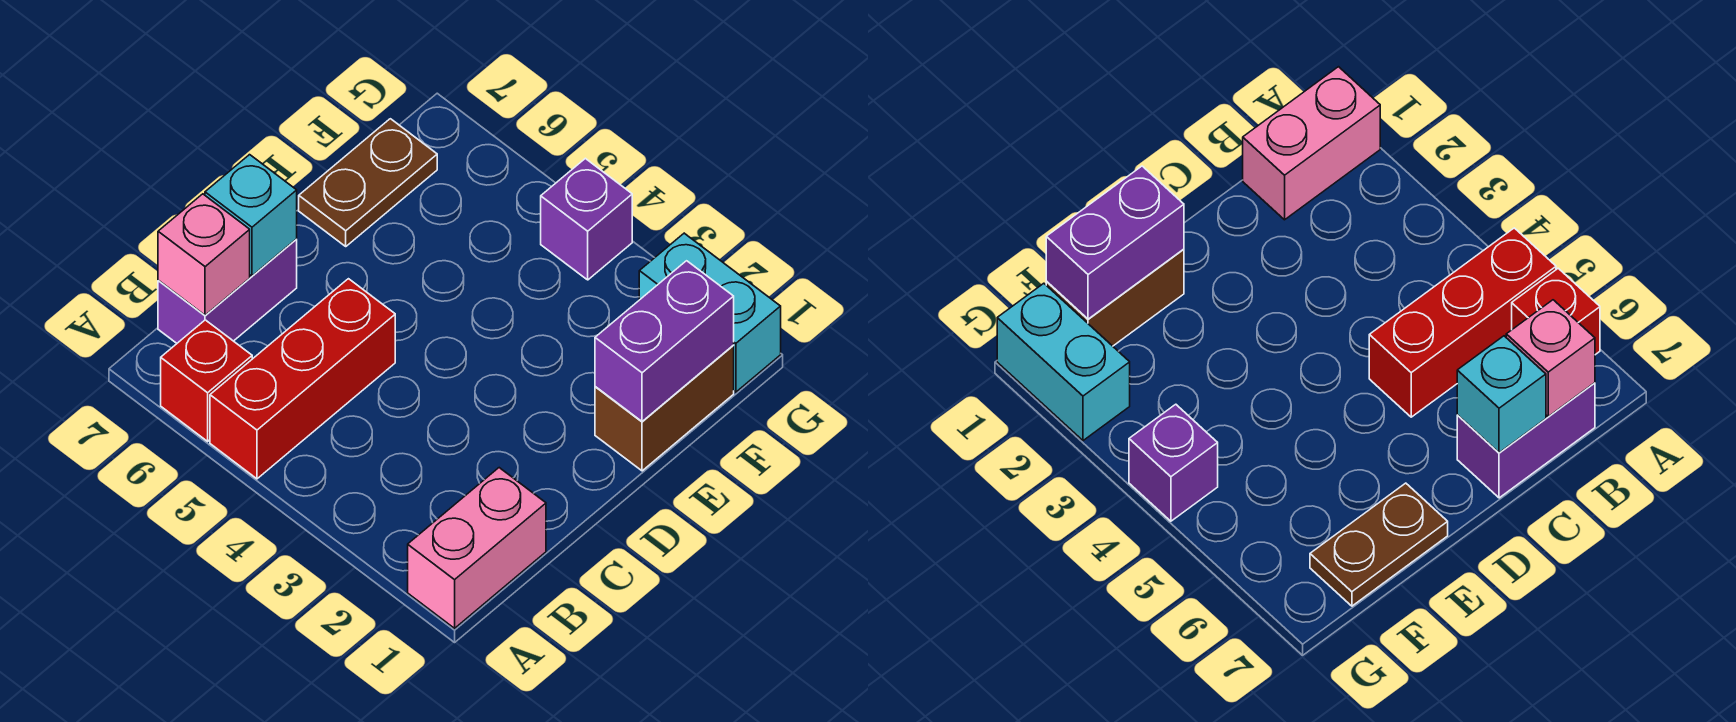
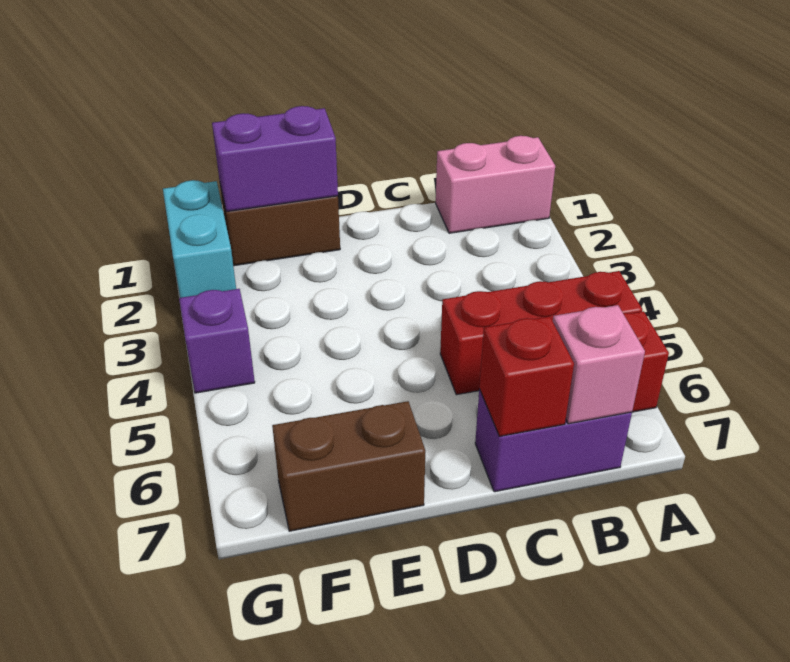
cyan 1x1 brick [205,155,297,276] -> red 1x1 brick [479,316,574,436]
brown 1x2 plate [299,119,437,246] -> brown 1x2 brick [272,401,425,531]

